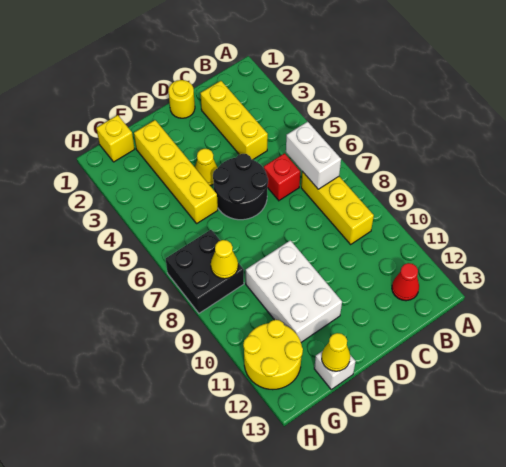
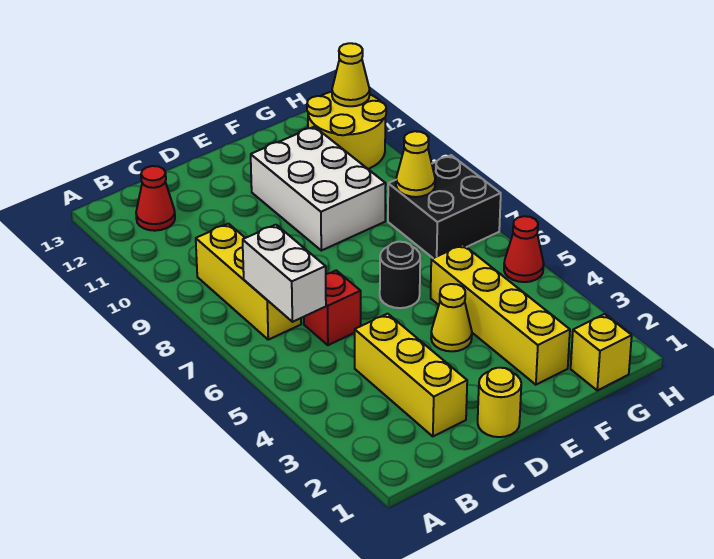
black 2x2 round brick [213,154,268,220] -> black 1x1 round brick [380,242,420,308]
white 1x1 brick [314,351,356,389] -> none
yellow 1x1 cone [322,333,350,371] -> yellow 1x1 cone moved to [332,43,370,106]
none -> red 1x1 cone [504,216,544,282]

